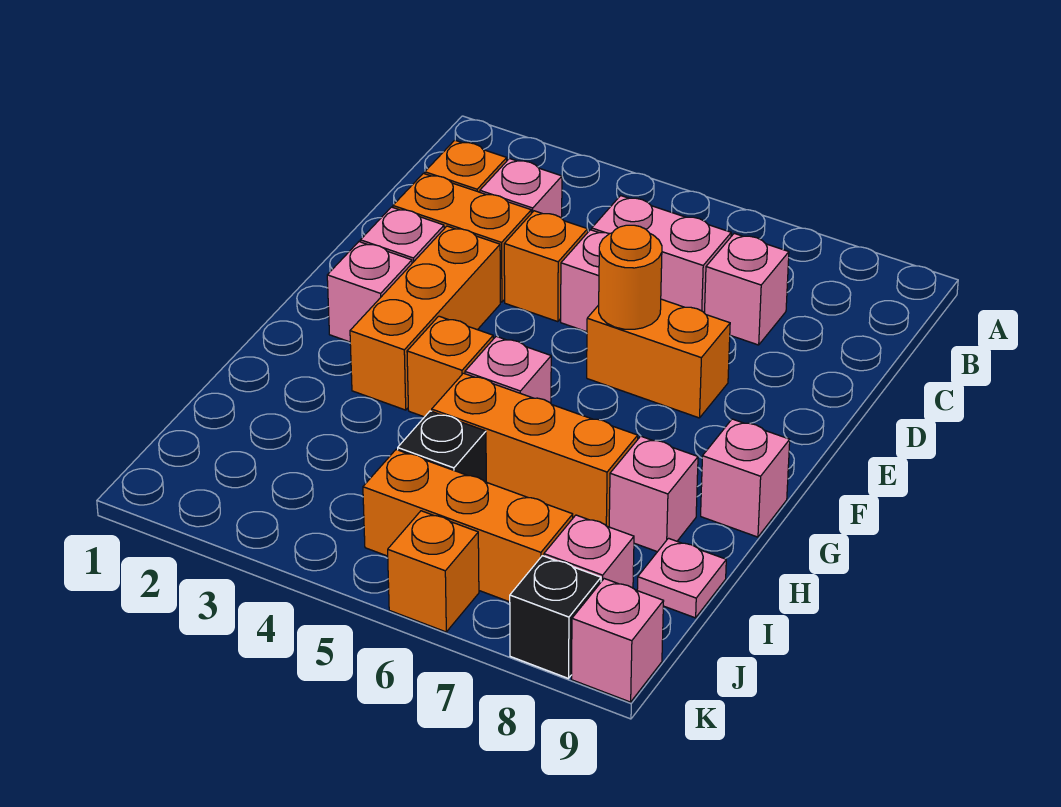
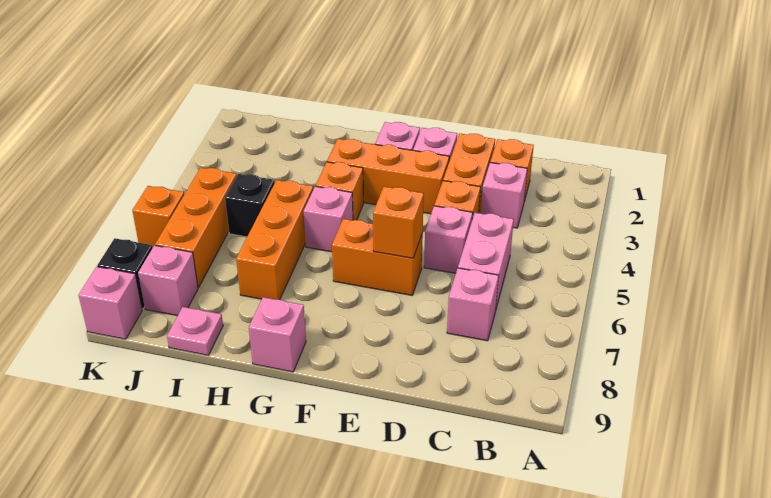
orange 1x2 brick [587,299,730,418] -> orange 1x2 brick turned to [332,219,423,295]
orange 1x1 round brick [599,225,662,329] -> orange 1x1 brick [373,187,424,258]
pink 1x1 brick [609,436,698,552] -> none

